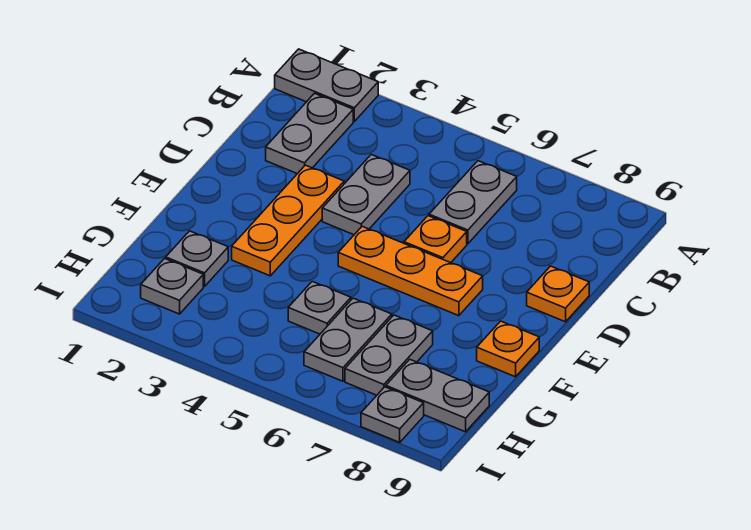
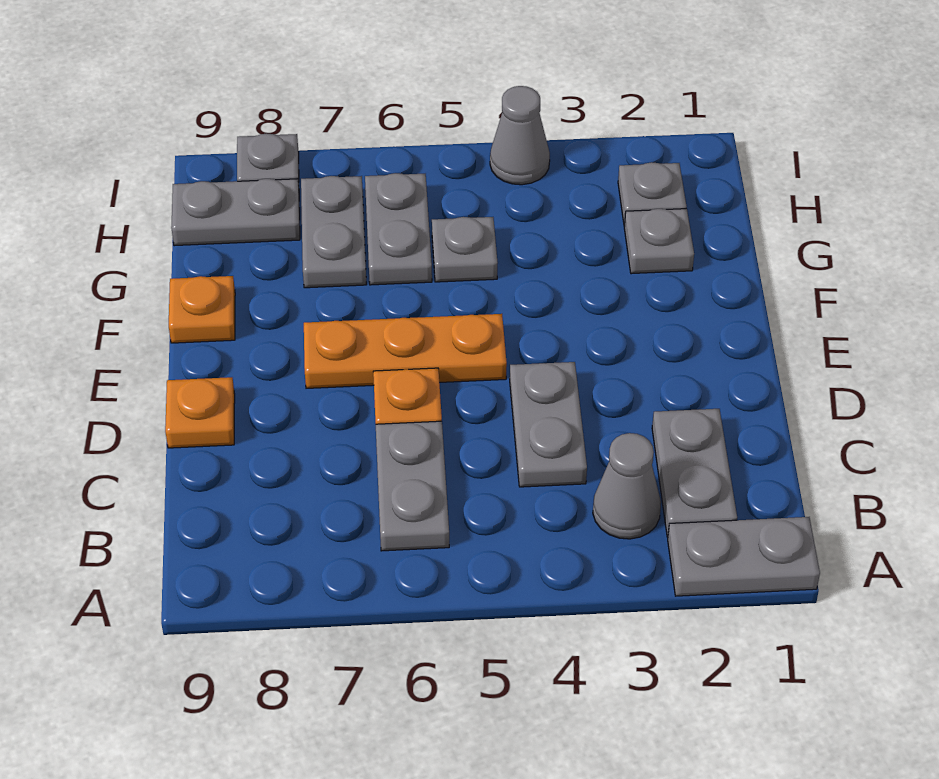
none -> grey 1x1 cone [593,433,661,539]
orange 1x3 plate [232,165,344,276] -> none
none -> grey 1x1 cone [490,86,550,185]

